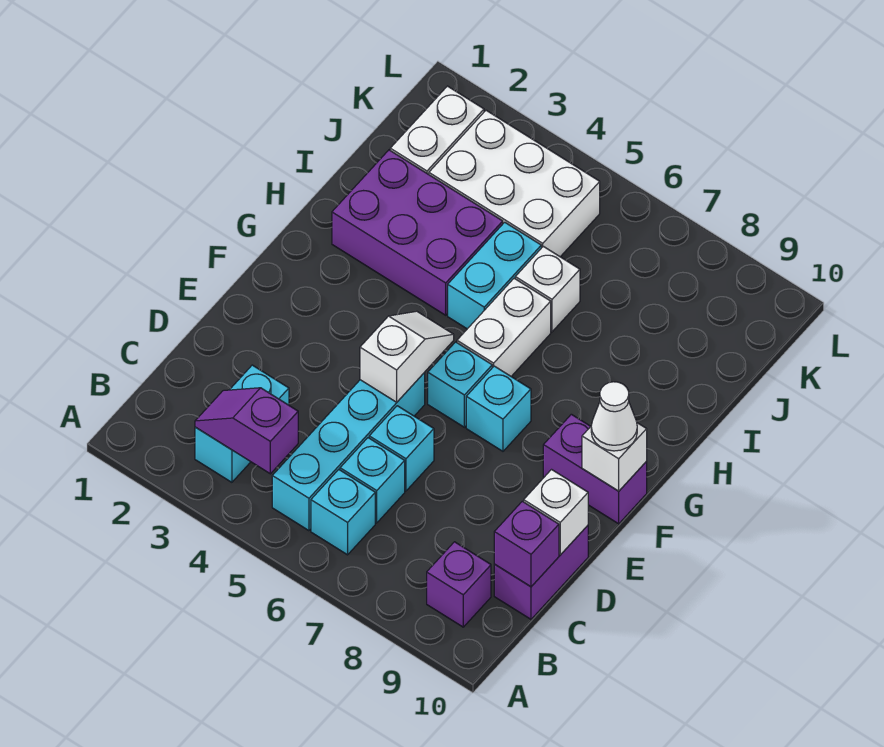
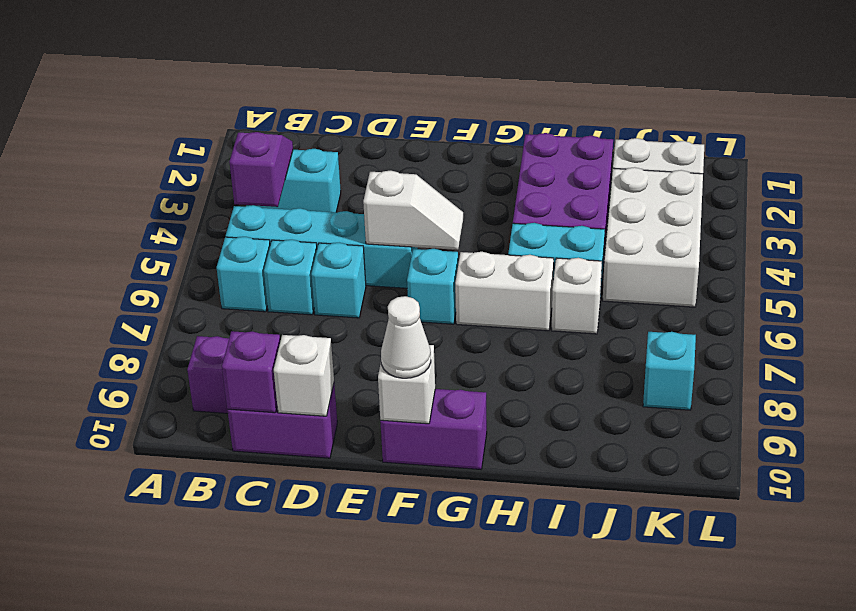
cyan 1x1 brick [466,366,531,451] -> cyan 1x1 brick moved to [643,332,696,410]
purple 1x2 brick [543,414,647,524] -> purple 1x2 brick turned to [380,389,487,469]

